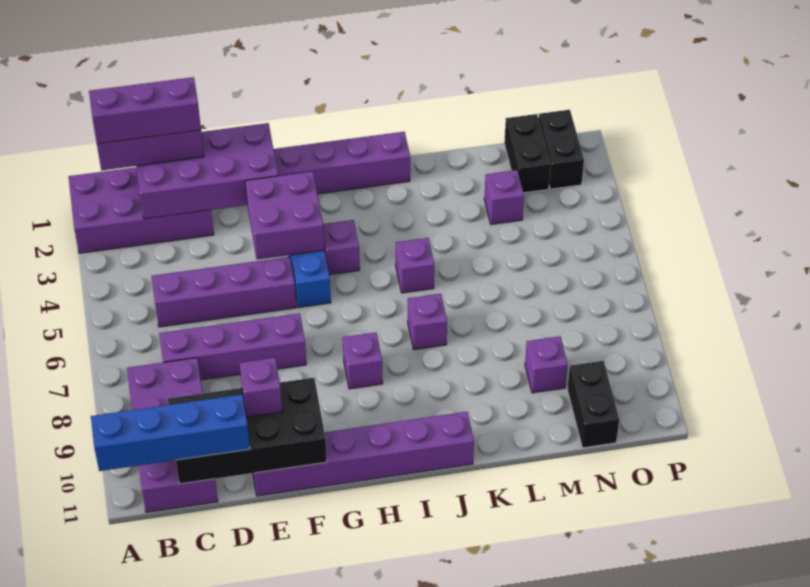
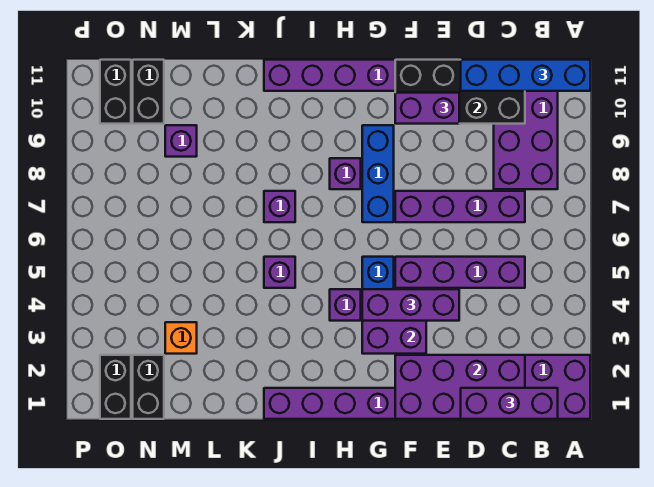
purple 1x3 brick [89,77,201,144] -> purple 1x3 brick moved to [362,289,459,321]
purple 1x1 brick [240,358,282,417] -> purple 1x2 brick [395,93,459,124]
none -> blue 1x3 brick [362,125,394,222]
purple 1x1 brick [484,170,524,225] -> orange 1x1 brick [165,322,197,354]
none -> black 1x2 brick [100,60,131,124]

